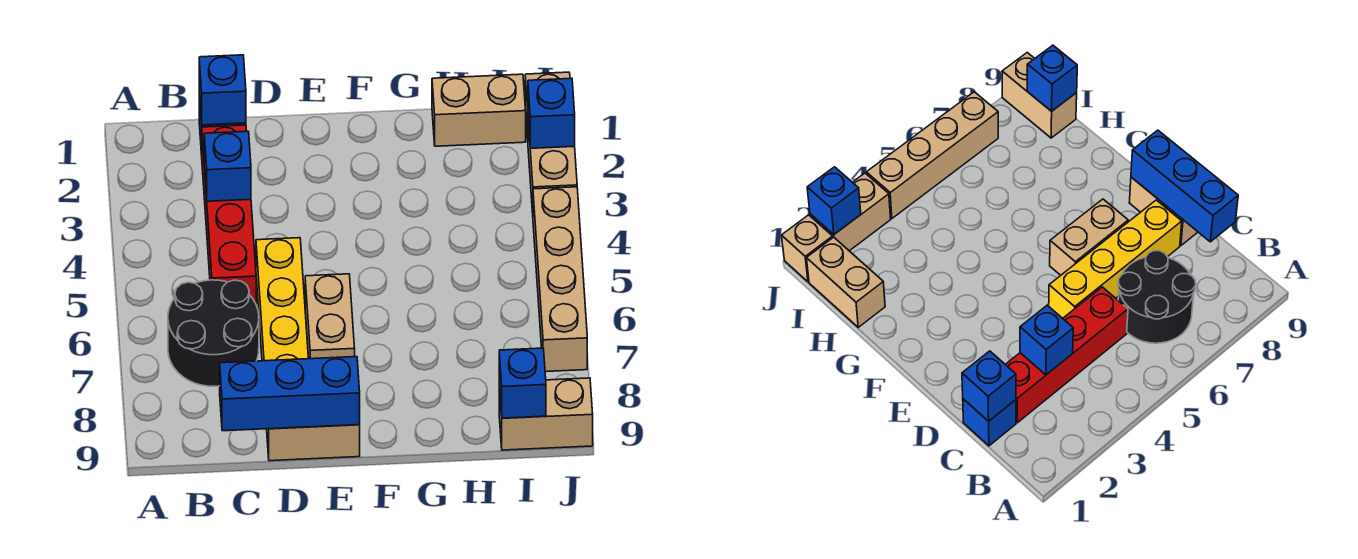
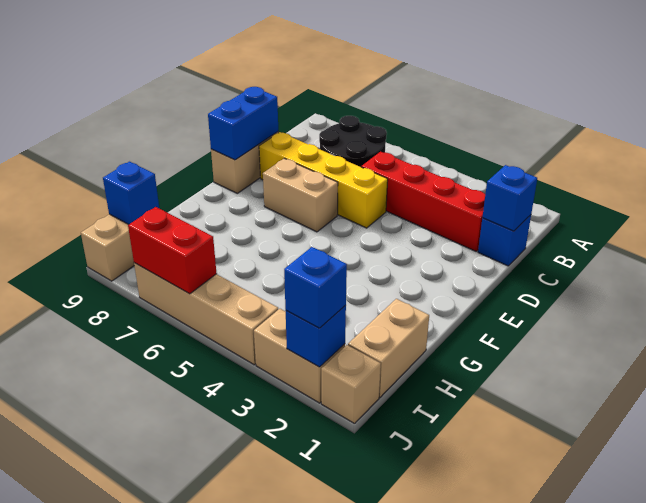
blue 1x1 brick [204,131,251,201] -> blue 1x1 brick moved to [284,247,347,328]
blue 1x3 brick [220,357,360,431] -> blue 1x2 brick [208,87,278,160]
none -> red 1x2 brick [128,207,217,294]

